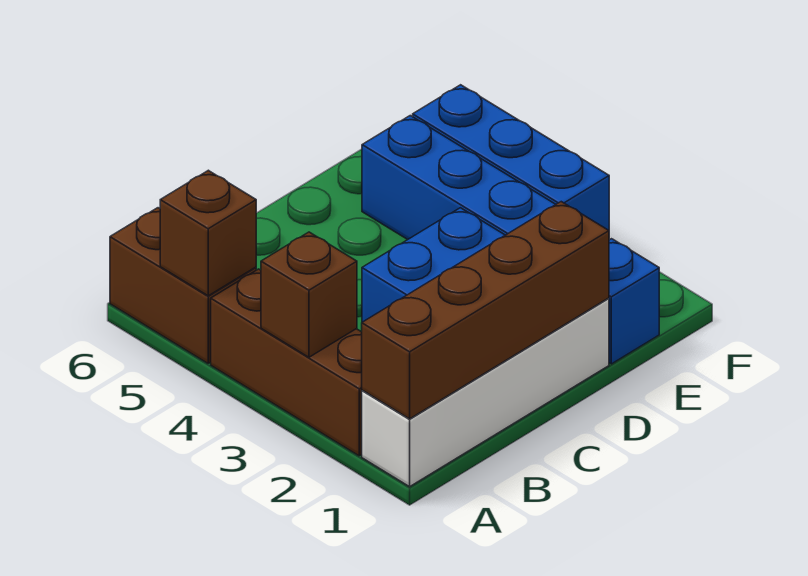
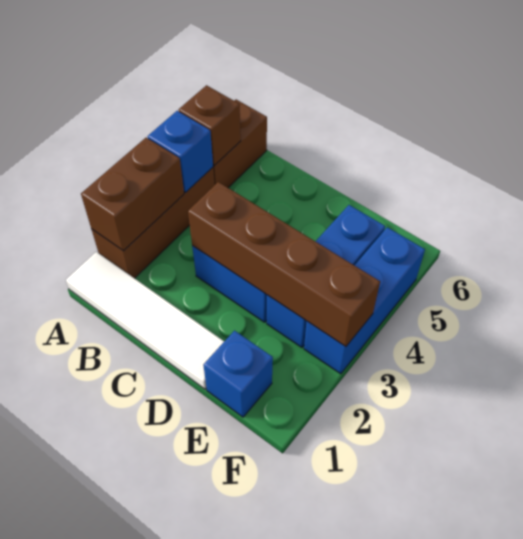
white 1x4 brick [362,298,609,487] -> white 1x4 tile [66,252,224,389]
brown 1x4 brick [362,202,609,419] -> brown 1x4 brick moved to [188,182,380,347]
brown 1x1 brick [261,232,357,357] -> brown 1x2 brick [81,138,184,251]
none -> blue 1x1 brick [148,111,213,192]

